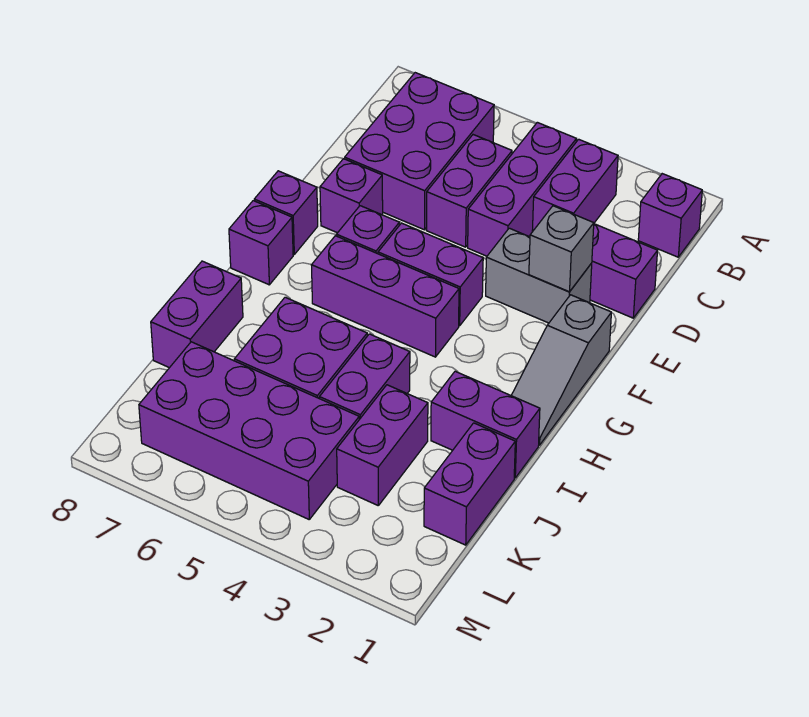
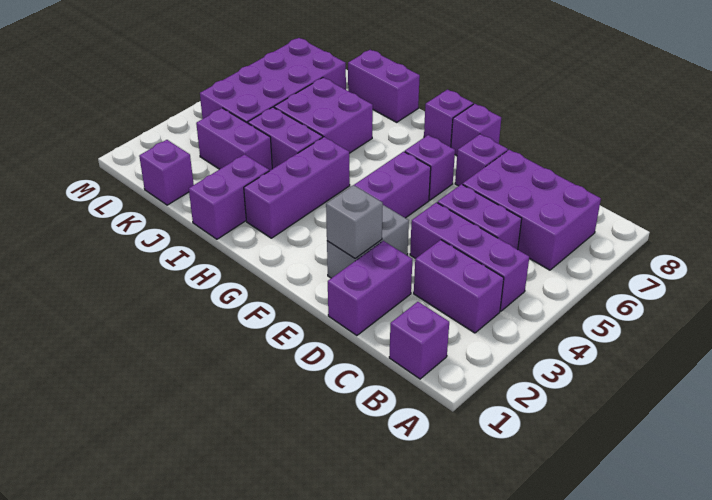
grey 1x3 slope [511,295,611,445] -> none
purple 1x3 brick [312,236,459,357] -> purple 1x3 brick moved to [244,137,350,238]
purple 1x2 brick [424,423,515,545] -> purple 1x1 brick [139,140,194,205]

